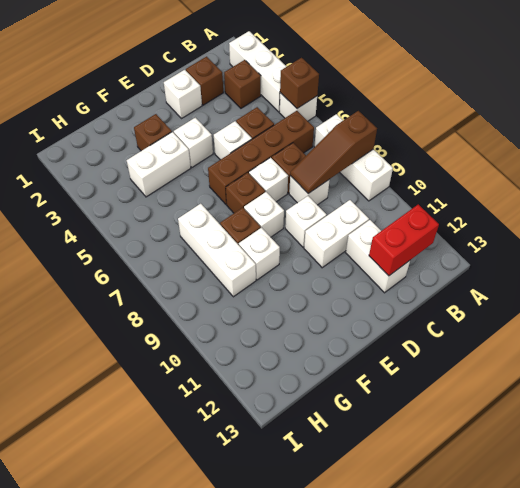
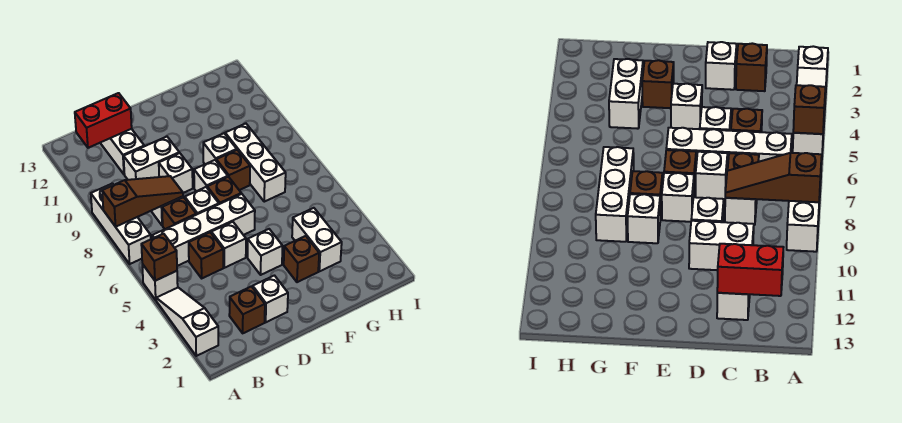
white 1x3 brick [229,31,287,112] -> white 1x3 slope [156,288,218,356]
brown 1x1 brick [224,60,261,108] -> none
brown 1x4 brick [208,111,314,204] -> white 1x4 brick [152,194,255,266]
white 1x2 brick [127,132,191,197] -> white 1x2 brick turned to [292,208,342,271]

